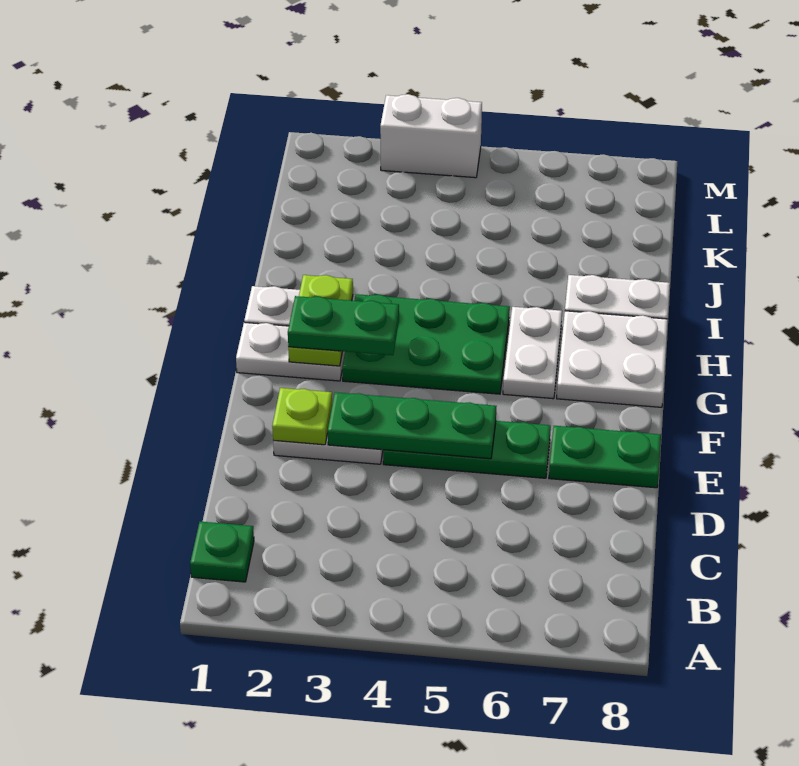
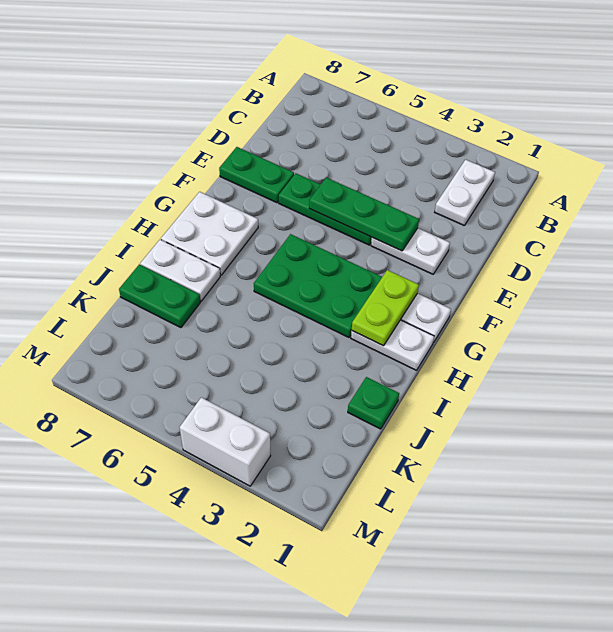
green 1x1 plate [190,522,254,582] -> green 1x1 plate moved to [348,377,399,429]
lime 1x1 plate [272,388,332,445] -> none
green 1x2 plate [288,296,399,355] -> green 1x2 plate moved to [119,264,201,328]
white 1x2 plate [503,307,562,399] -> white 1x2 plate moved to [435,160,495,226]

